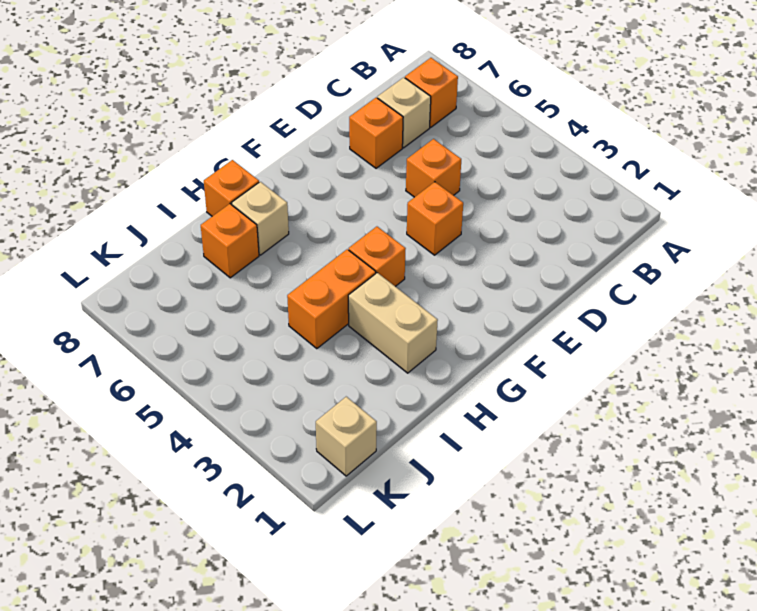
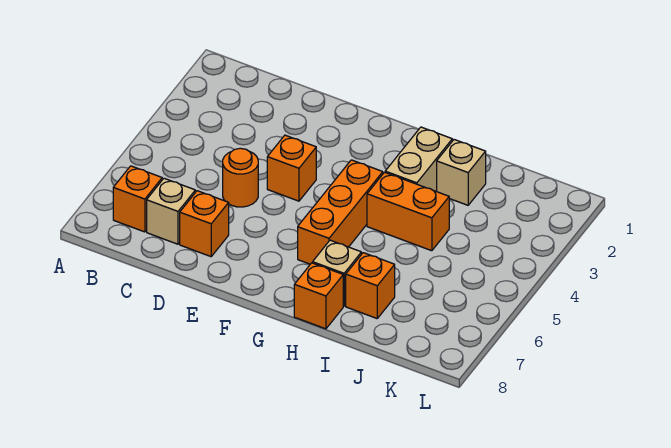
orange 1x1 brick [406,139,461,197] -> orange 1x1 round brick [223,148,258,207]
orange 1x1 brick [349,227,406,286] -> orange 1x3 brick [298,160,383,264]
tan 1x1 brick [316,397,377,476] -> tan 1x1 brick moved to [437,140,486,205]

